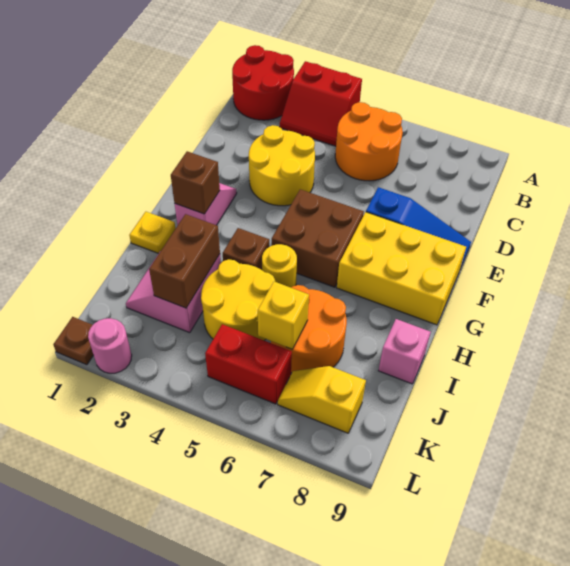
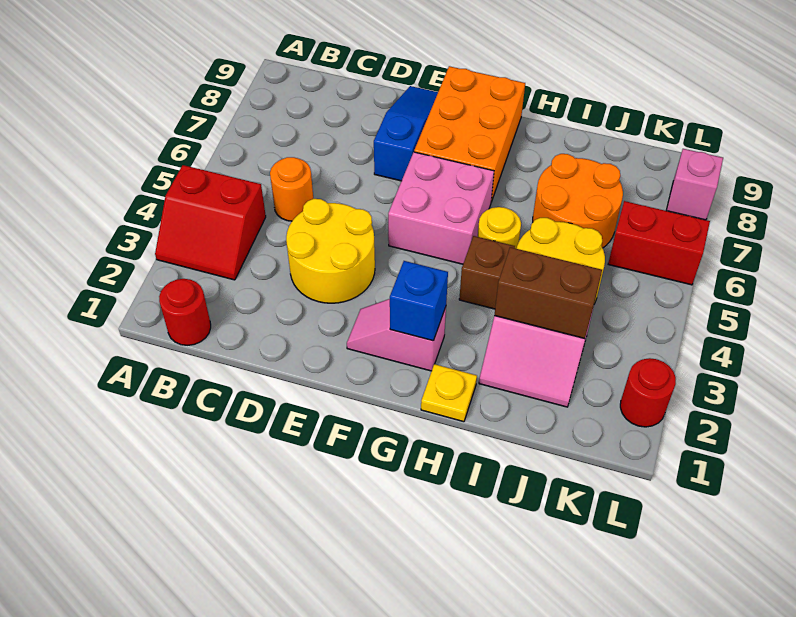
red 2x2 round brick [232,45,294,120] -> red 1x1 round brick [159,279,211,345]
red 2x2 slope [280,61,362,146] -> red 2x2 slope turned to [155,165,266,280]
orange 2x2 round brick [335,102,403,181] -> orange 1x1 round brick [270,157,313,221]
brown 2x2 brick [272,189,364,287] -> pink 2x2 brick [388,152,494,264]
yellow 2x3 brick [337,212,466,325] -> orange 2x3 brick [414,66,525,202]
brown 1x1 brick [171,151,220,214] -> blue 1x1 brick [390,261,448,341]
pink 1x1 brick [378,319,431,384] -> pink 1x1 brick moved to [666,149,723,220]
yellow 1x1 brick [258,282,309,349] -> none
red 1x2 brick [205,324,292,404] -> red 1x2 brick turned to [608,201,710,285]
yellow 1x2 slope [278,366,366,433] -> none
brown 1x1 plate [53,317,93,365] -> none
pink 1x1 round brick [88,318,132,373] -> red 1x1 round brick [620,358,676,427]

